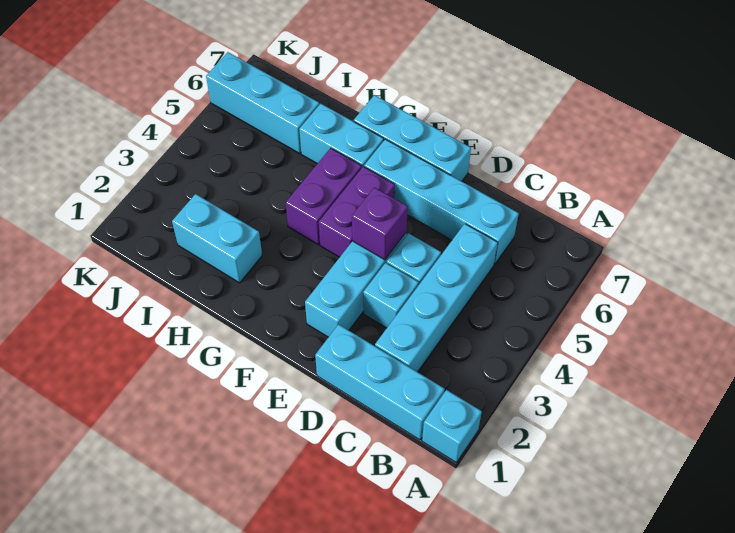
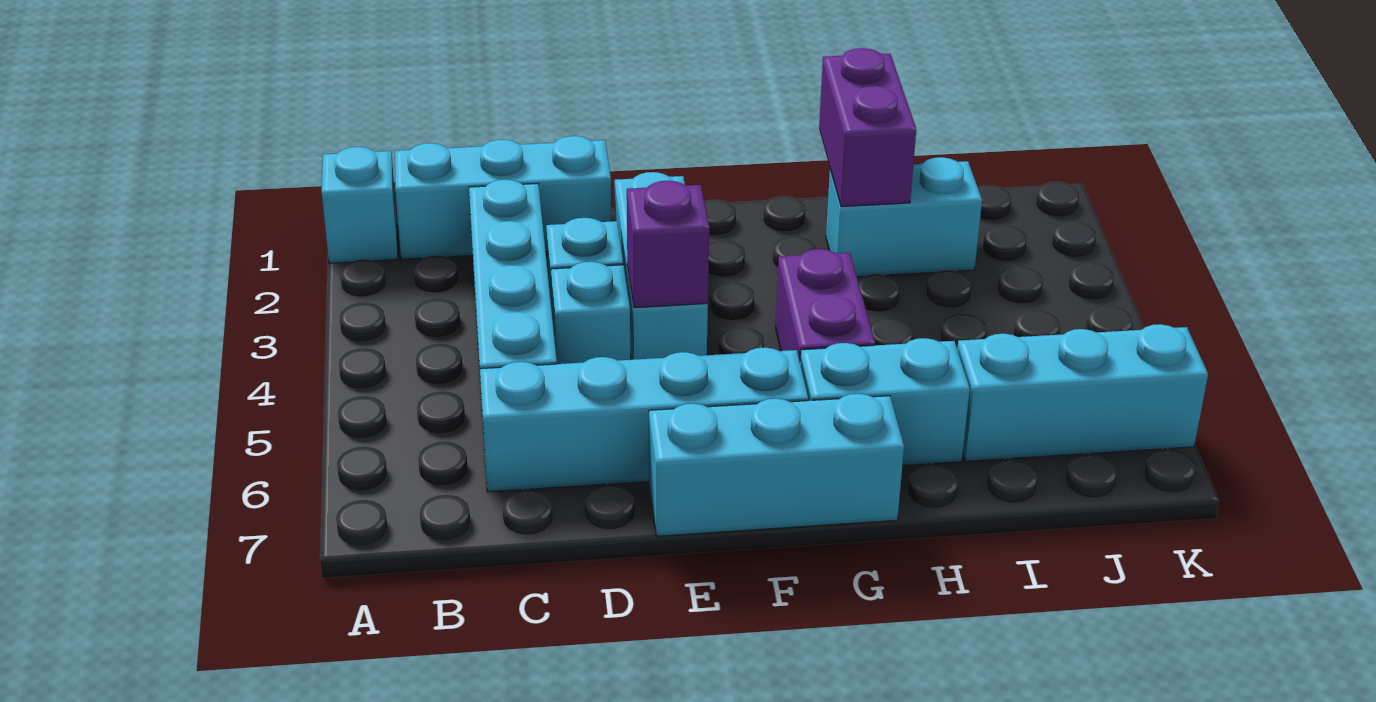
purple 1x2 brick [319,167,395,257] -> purple 1x2 brick moved to [819,48,916,207]

